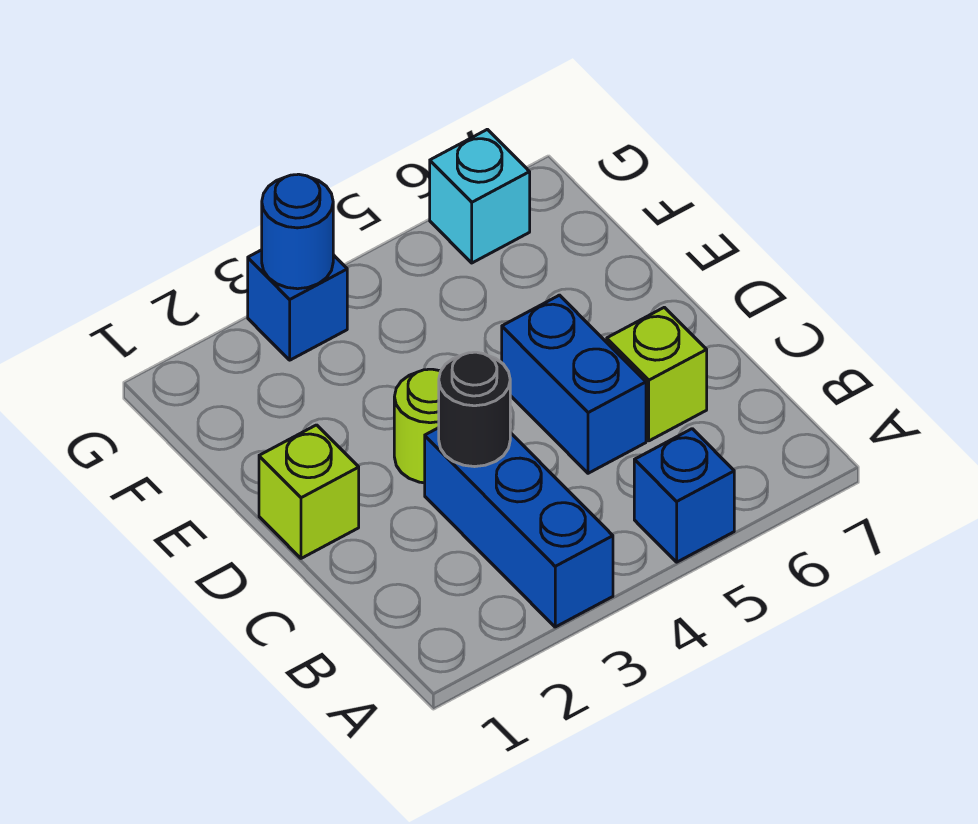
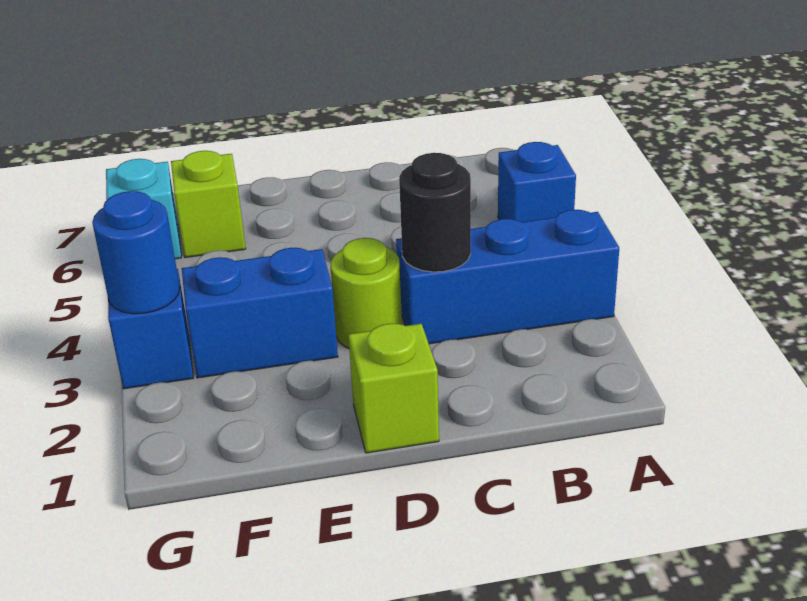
blue 1x2 brick [502,295,646,473] -> blue 1x2 brick moved to [182,248,338,378]
lime 1x1 brick [607,307,707,441] -> lime 1x1 brick moved to [171,151,246,258]

